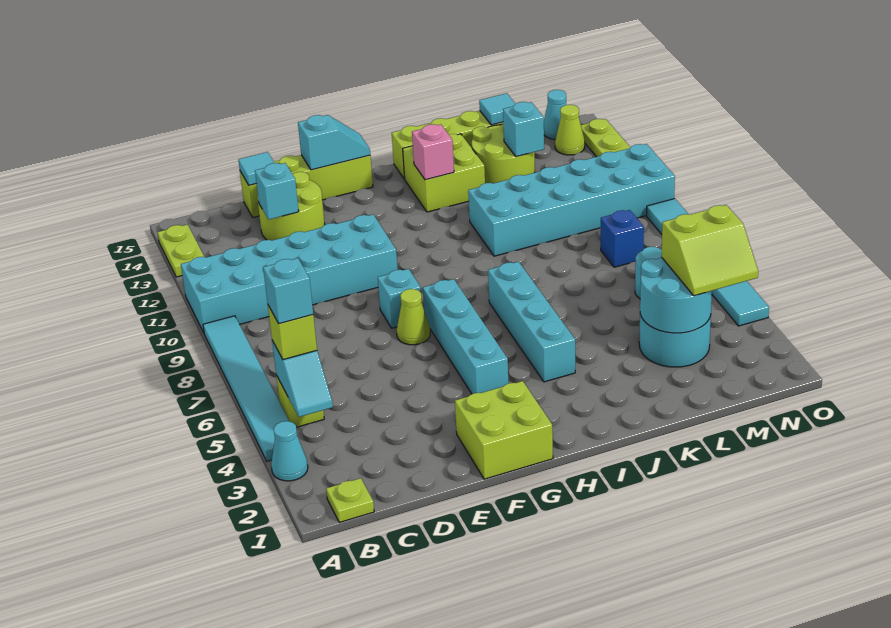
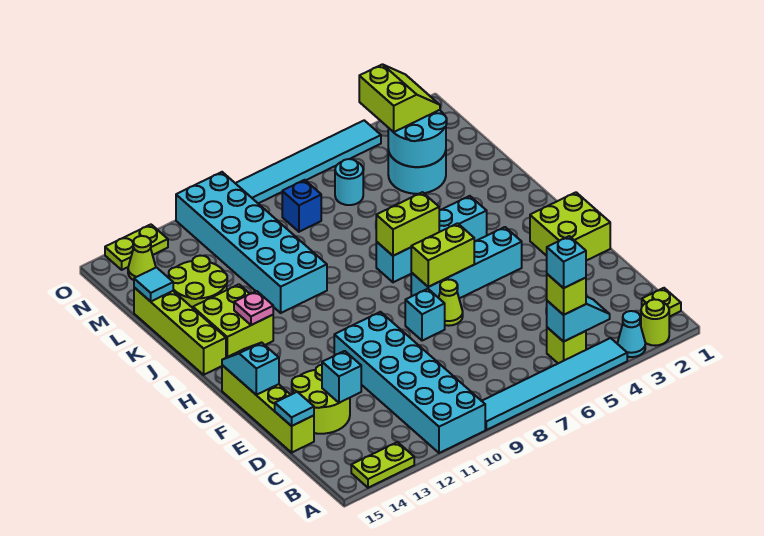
none -> lime 1x1 round brick [641,299,669,346]
none -> lime 1x2 brick [411,223,474,287]
none -> lime 1x2 brick [376,192,439,256]
pink 1x1 brick [412,124,454,180] -> pink 1x1 plate [234,291,273,325]
cyan 1x1 brick [503,102,544,157] -> none
cyan 1x1 cone [544,90,567,139] -> none

